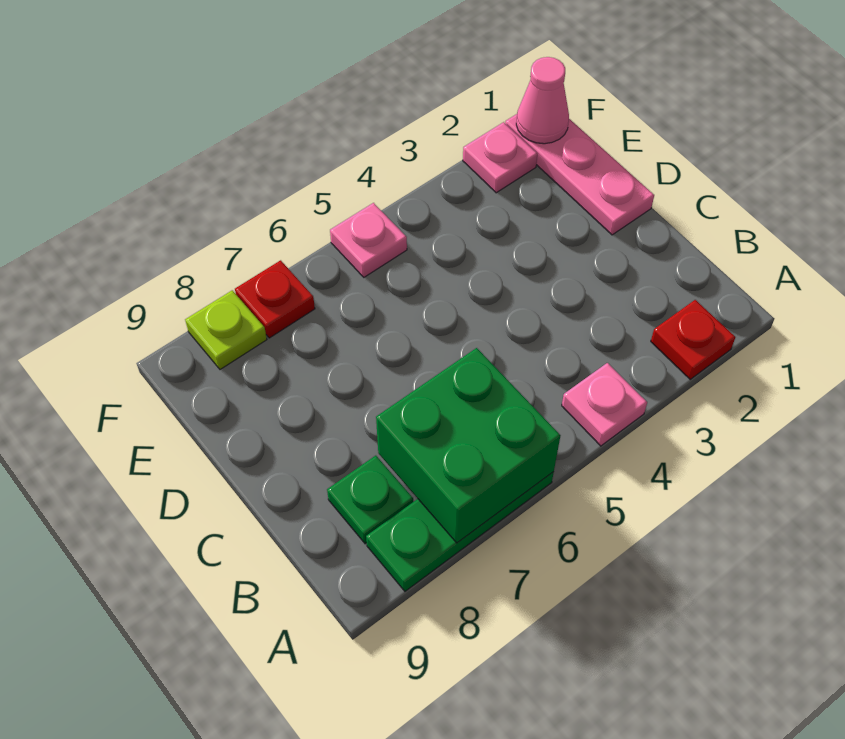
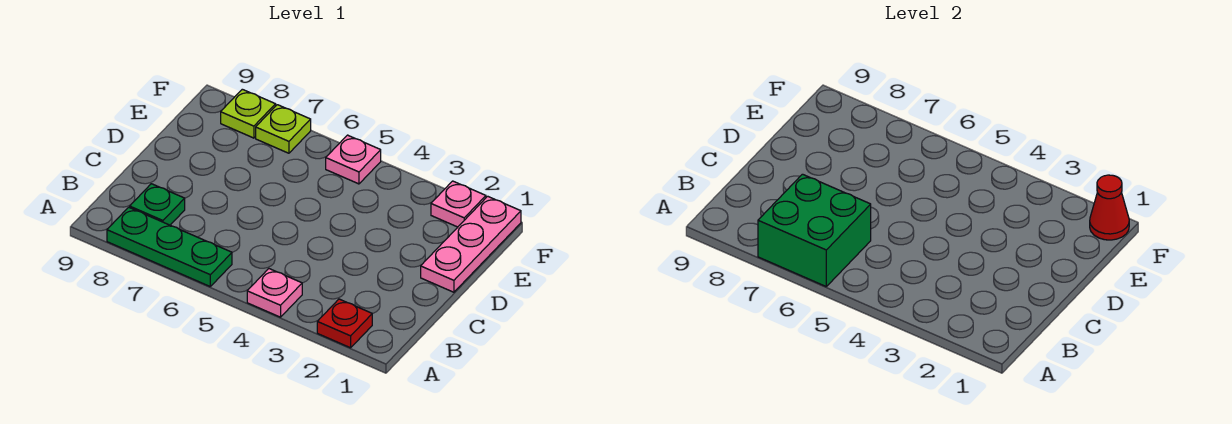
pink 1x1 cone [516,57,569,144] -> red 1x1 cone [1090,175,1129,240]
red 1x1 plate [235,260,315,338] -> lime 1x1 plate [256,105,311,153]

